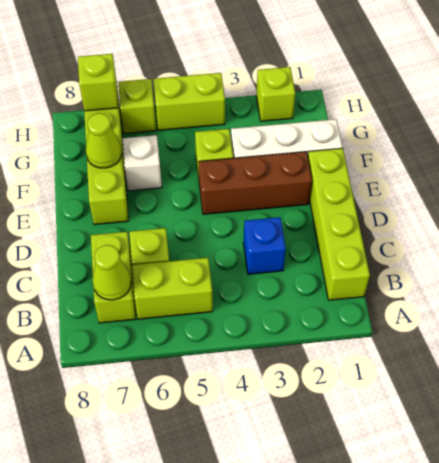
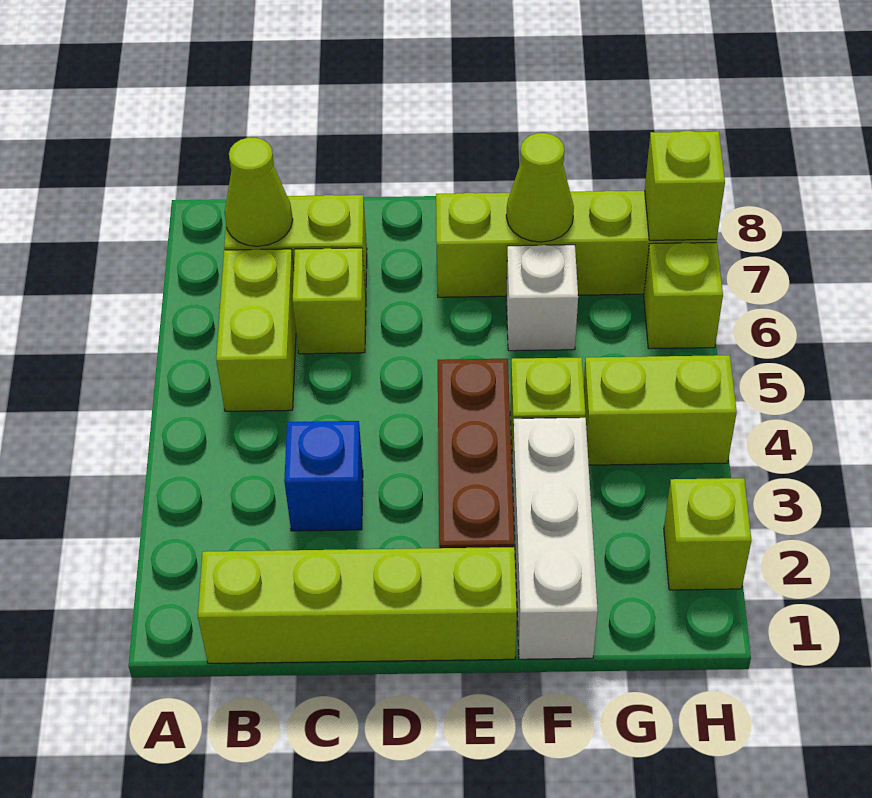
lime 1x2 brick [153,73,225,130] -> lime 1x2 brick turned to [584,355,737,465]

